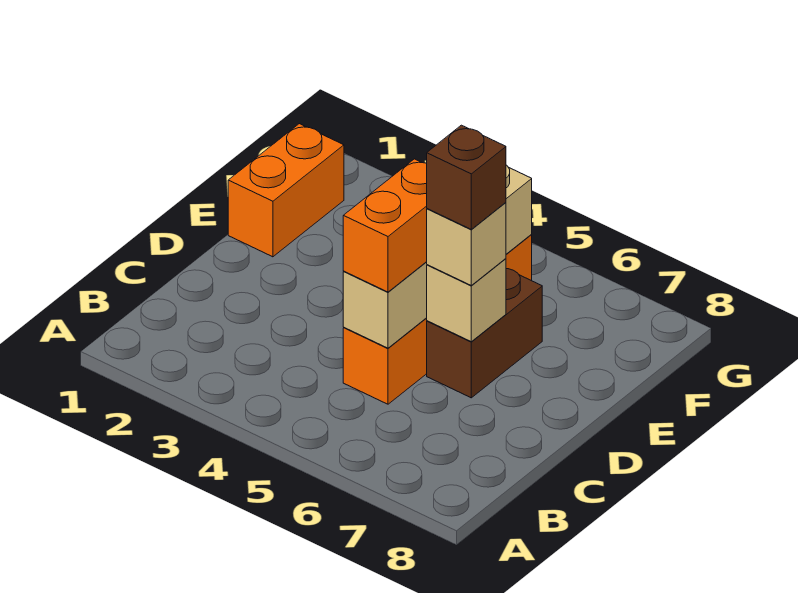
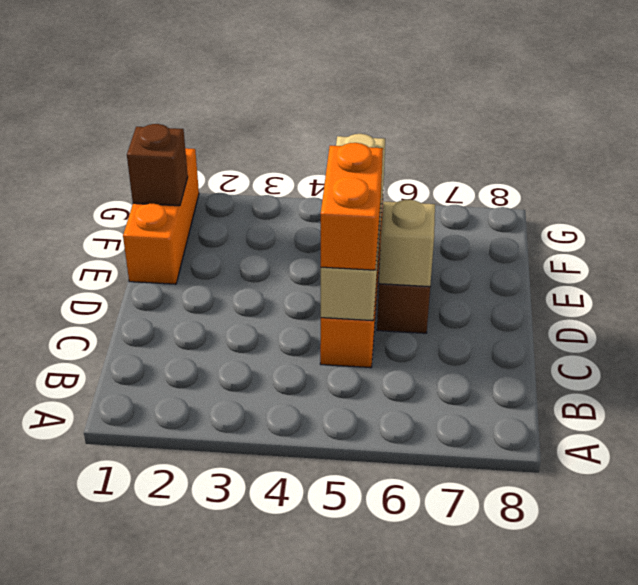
tan 1x1 brick [427,203,506,285] -> none
brown 1x1 brick [427,125,506,229] -> brown 1x1 brick moved to [127,124,188,206]
orange 1x2 brick [228,124,344,257] -> orange 1x3 brick [123,148,199,284]

